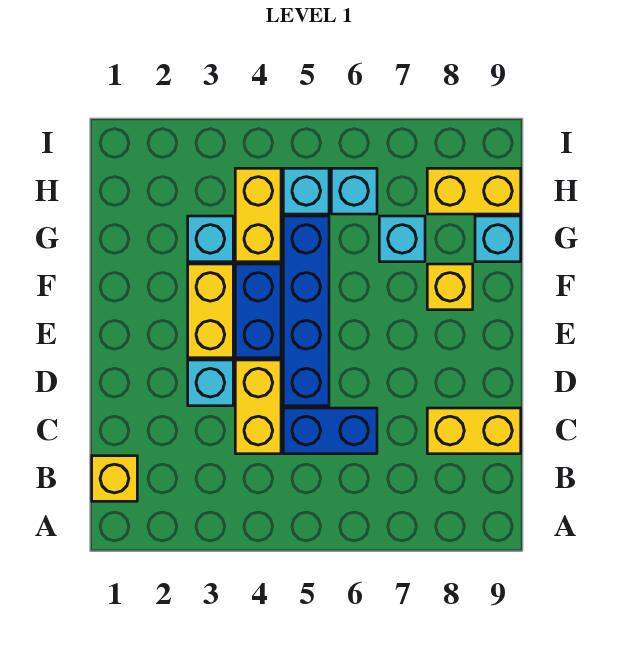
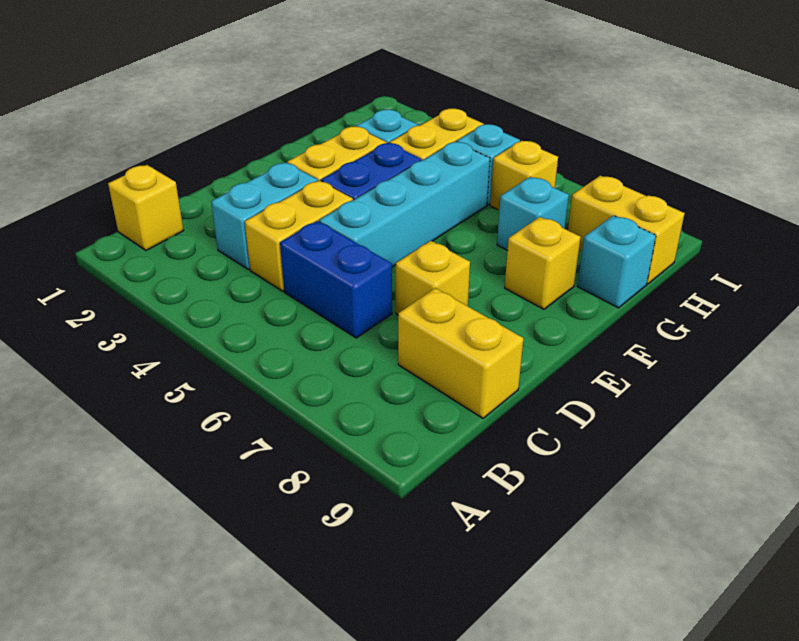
cyan 1x1 brick [188,360,233,406] -> cyan 1x2 brick [211,162,318,270]
blue 1x4 brick [283,216,329,406] -> cyan 1x4 brick [319,142,490,267]
none -> yellow 1x1 brick [396,241,470,315]
cyan 1x1 brick [331,168,377,214] -> yellow 1x1 brick [490,141,558,210]

